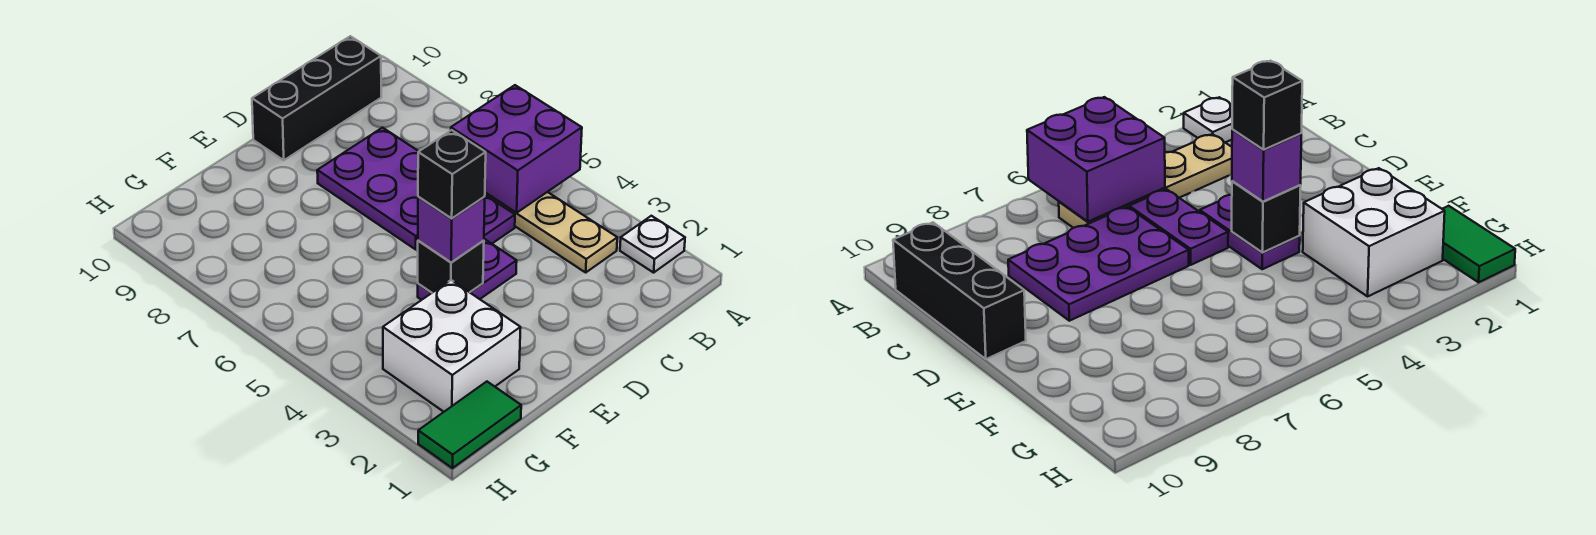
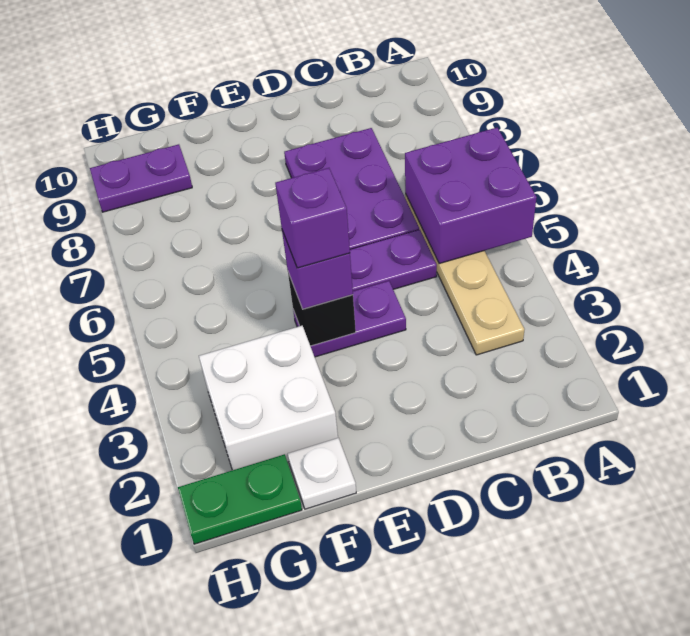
white 1x1 plate [620,216,685,273] -> white 1x1 plate moved to [288,438,356,509]
black 1x3 brick [252,36,381,160] -> none
black 1x1 brick [418,130,486,219] -> purple 1x1 brick [275,168,350,268]
green 1x2 tile [418,382,521,468] -> green 1x2 plate [178,454,302,544]
none -> purple 1x2 plate [90,144,192,212]

